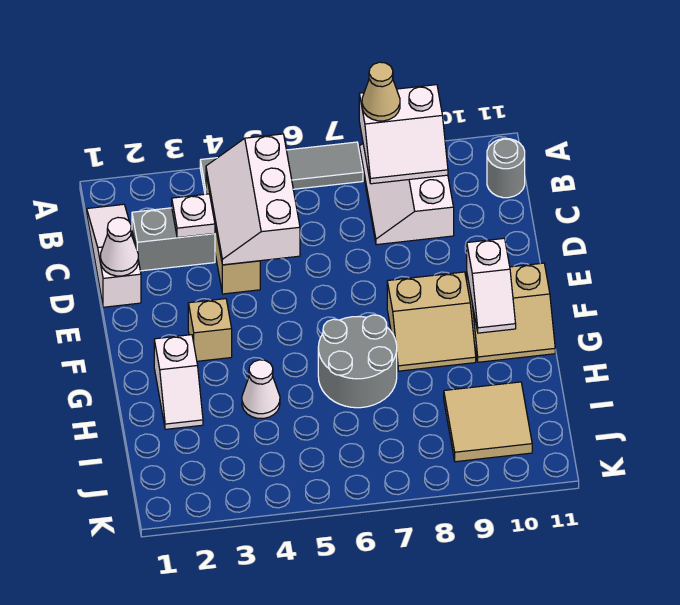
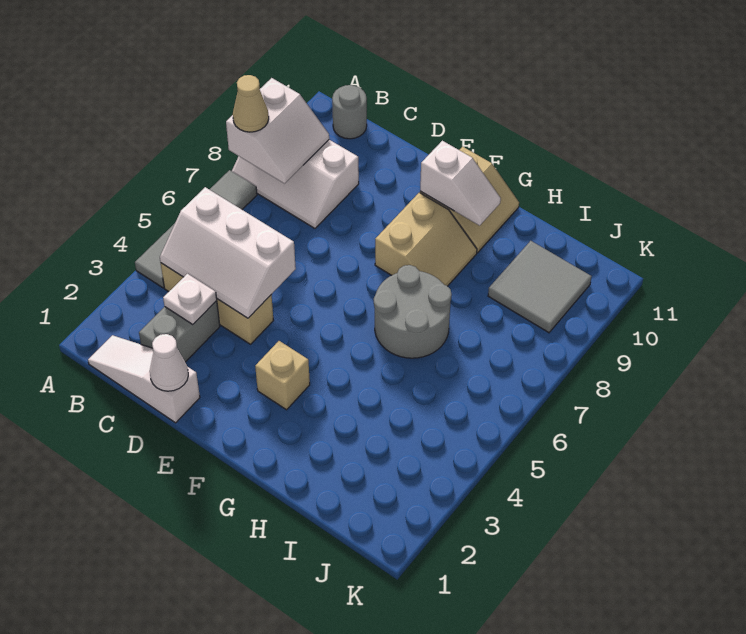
white 1x2 slope [154,335,203,429] -> none
white 1x1 cone [242,360,280,418] -> none
tan 2x2 tile [444,382,532,462] -> grey 2x2 tile [488,241,591,333]

